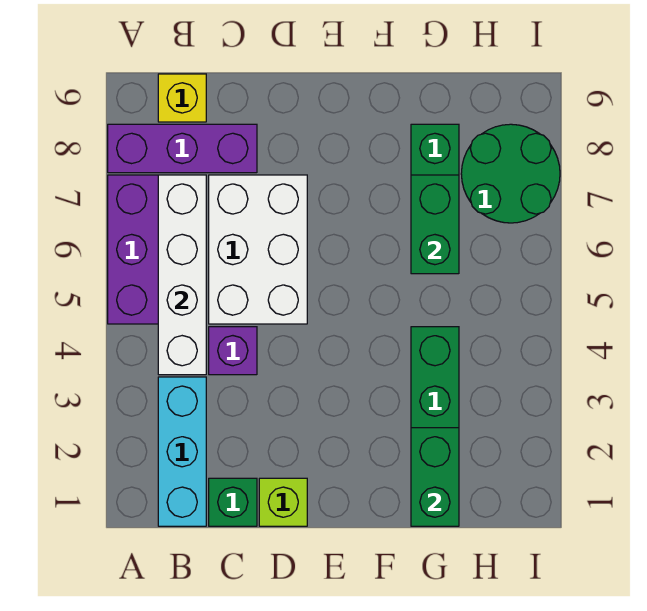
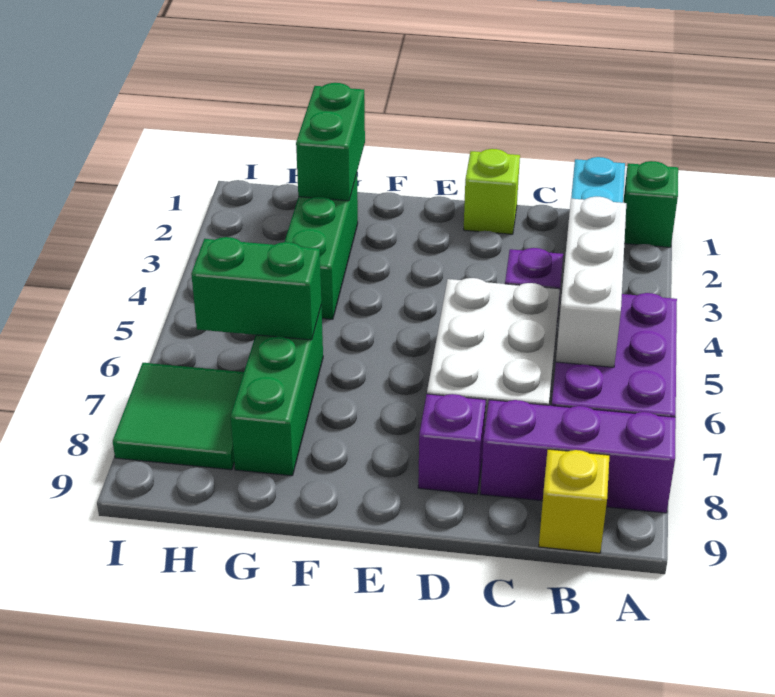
white 1x4 brick [158,175,206,375] -> white 1x3 brick [556,197,626,367]
green 1x1 brick [209,478,257,526] -> green 1x1 brick moved to [623,161,678,247]
none -> purple 1x1 brick [418,394,486,494]
green 1x2 brick [411,175,459,274] -> green 1x2 brick turned to [191,237,321,340]
green 2x2 round brick [461,124,560,223] -> green 2x2 tile [113,363,244,470]

